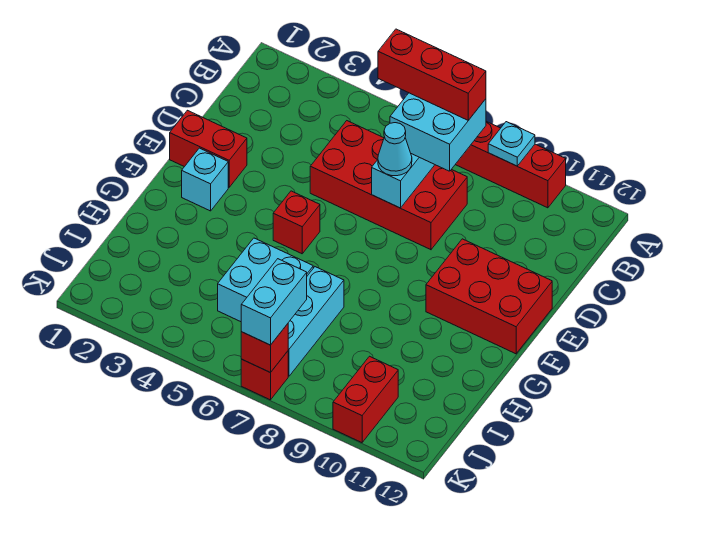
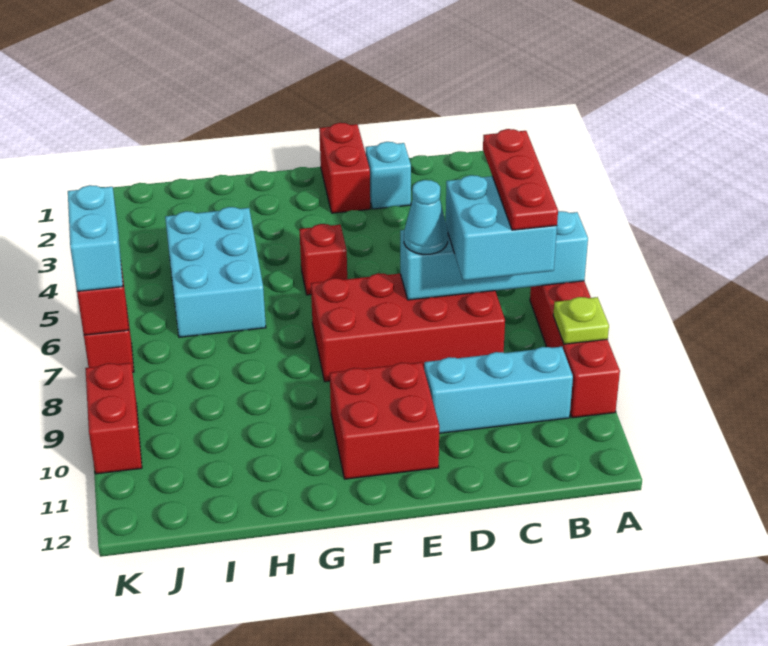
cyan 1x1 plate [488,122,535,166] -> lime 1x1 plate [553,297,609,344]
red 1x3 brick [378,29,486,120] -> red 1x3 plate [483,129,558,230]
red 2x4 brick [310,121,467,250] -> red 2x4 brick turned to [311,273,505,382]
red 2x3 brick [426,239,552,354] -> red 2x2 brick [330,362,439,479]
cyan 1x1 brick [182,148,228,211] -> cyan 1x1 brick moved to [366,142,411,209]
cyan 2x2 brick [218,238,313,322] -> cyan 2x3 brick [165,207,266,337]
cyan 1x3 brick [288,267,344,376] -> cyan 1x3 brick moved to [424,347,573,433]
cyan 1x2 brick [241,259,307,345] -> cyan 1x2 brick turned to [68,185,123,291]
red 1x2 brick [333,356,398,443] -> red 1x2 brick turned to [85,363,142,474]

